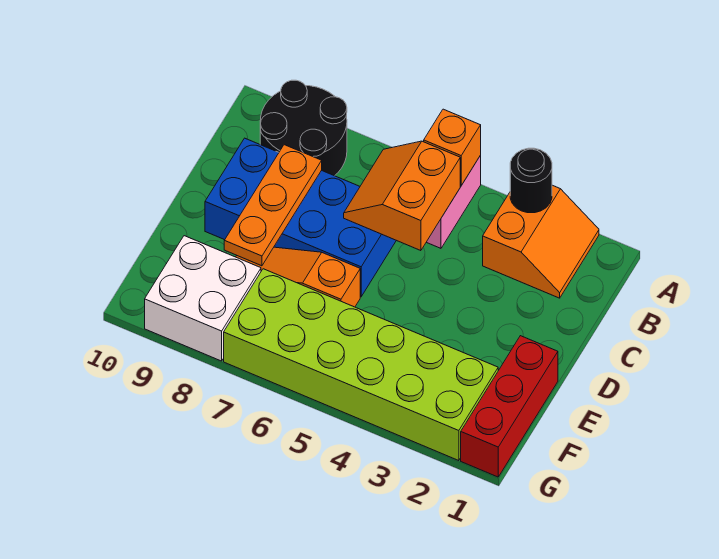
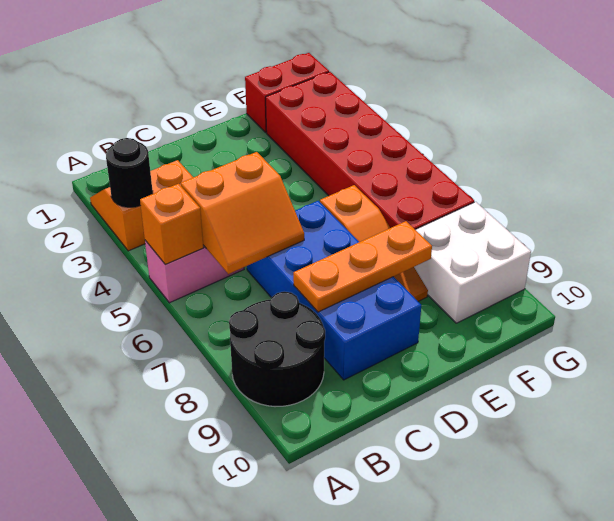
red 1x3 brick [461,336,558,477] -> red 1x2 brick [245,53,329,133]
lime 2x6 brick [224,269,498,461] -> red 2x6 brick [266,72,474,229]

